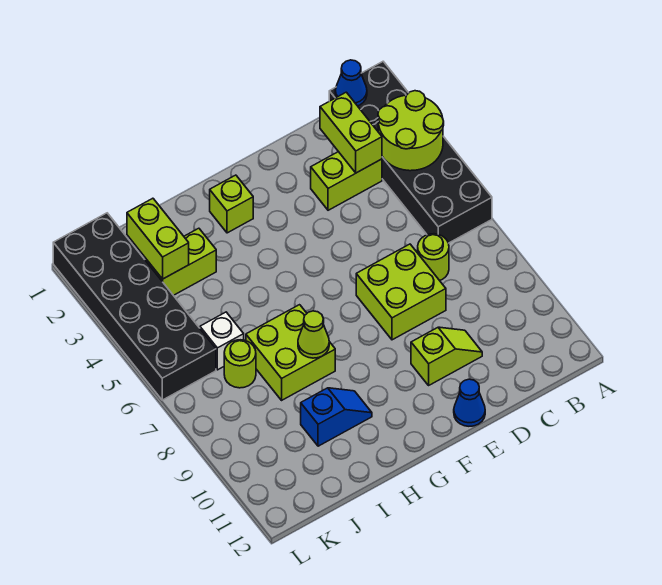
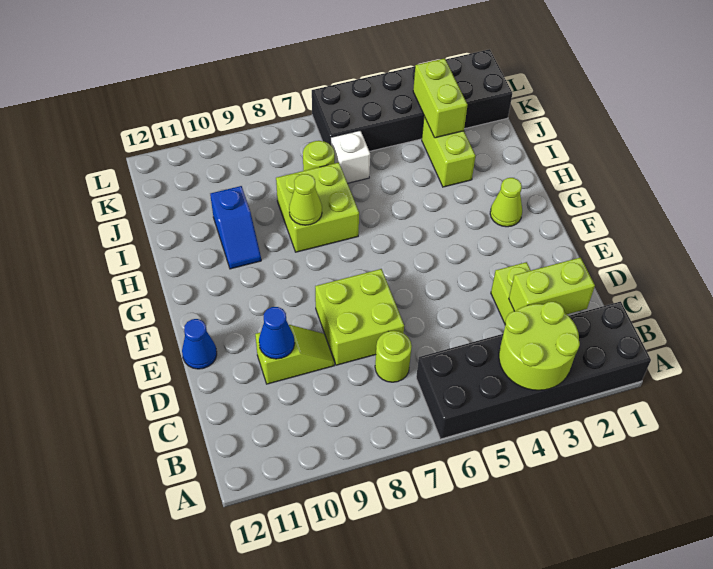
blue 1x1 cone [335,60,367,106] -> blue 1x1 cone moved to [259,307,295,359]
lime 1x2 slope [411,327,482,385] -> lime 1x2 slope turned to [255,325,334,384]
lime 1x1 brick [210,175,253,233] -> lime 1x1 cone [490,178,522,227]
lime 1x2 brick [127,198,189,279] -> lime 1x2 brick turned to [413,58,467,138]

